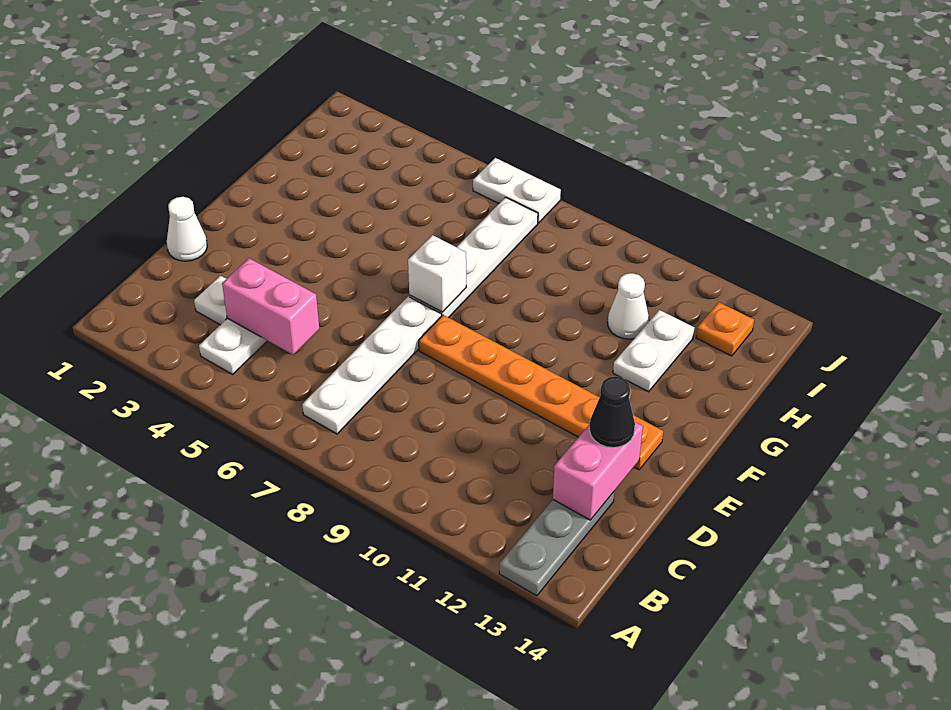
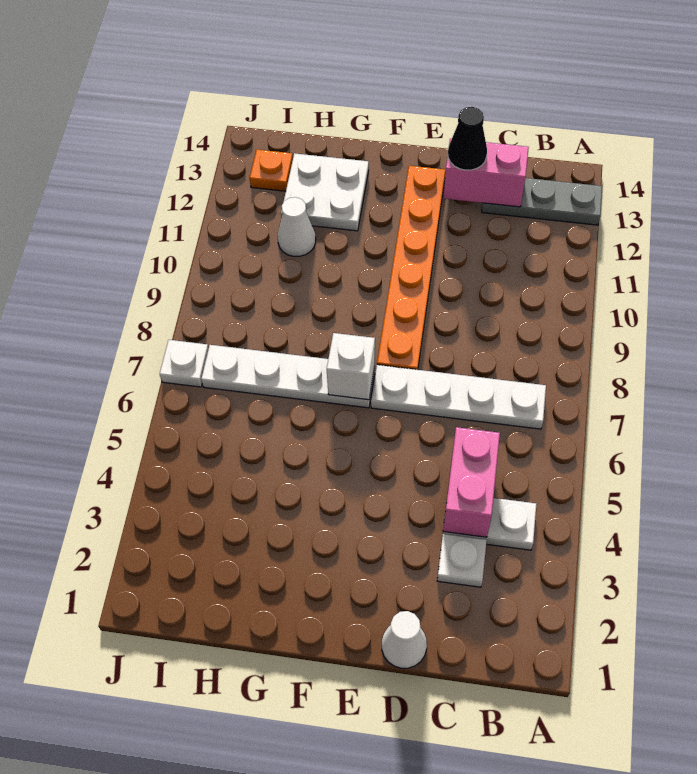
white 1x2 plate [613,310,694,392] -> white 2x2 plate [281,153,369,231]
white 1x2 plate [473,158,561,223] -> white 1x1 plate [160,340,209,387]

